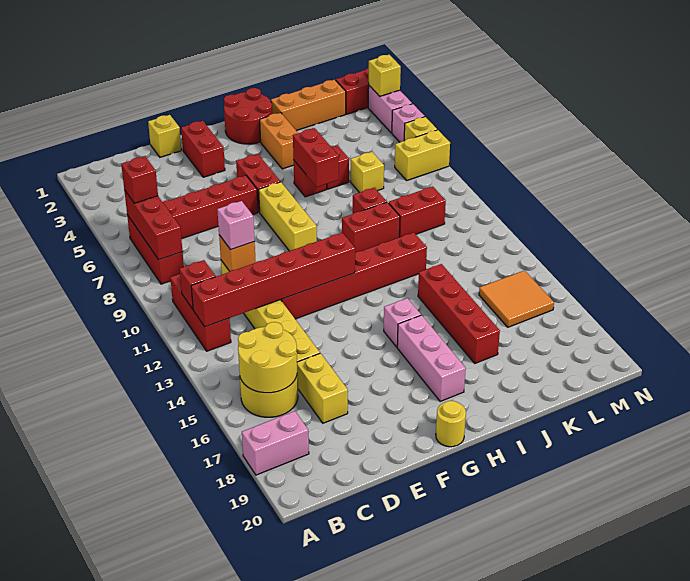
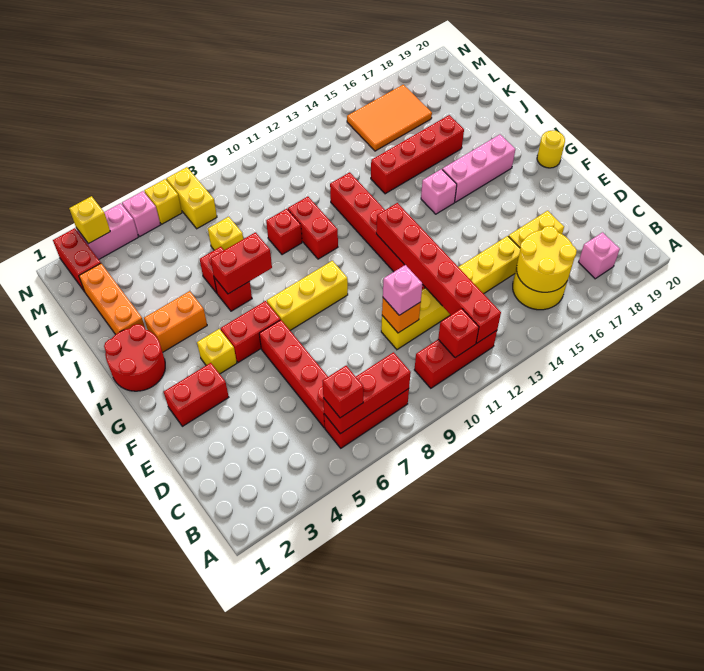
pink 1x2 brick [242,411,309,475] -> pink 1x1 brick [579,232,620,279]
yellow 1x1 brick [148,115,181,157] -> yellow 1x1 brick moved to [197,329,237,374]
red 1x2 brick [389,187,446,237] -> none
orange 2x2 tile [479,271,554,327] -> orange 2x3 tile [347,85,432,151]

